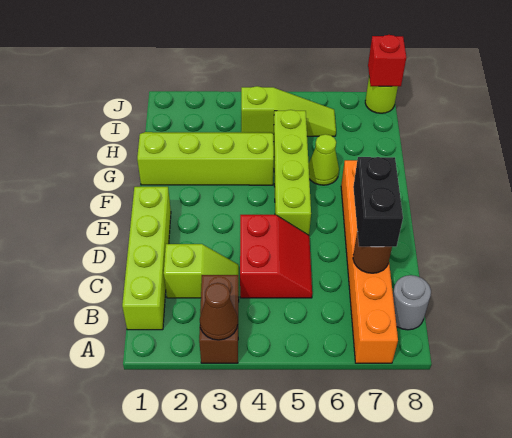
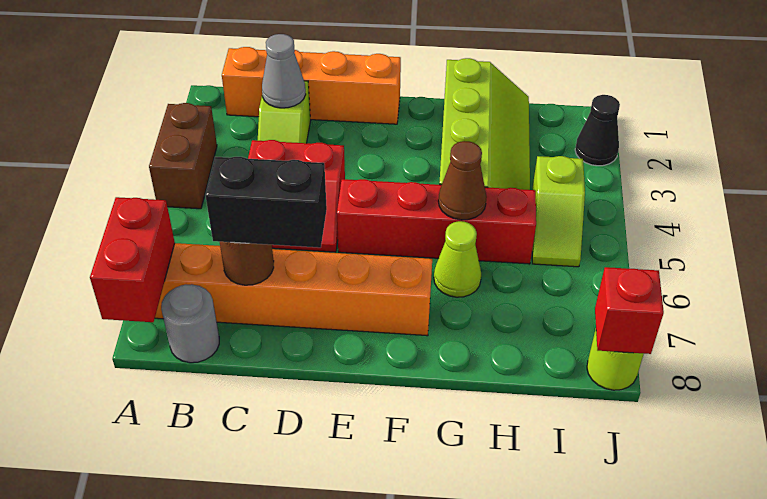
brown 1x2 brick [199,275,239,363] -> brown 1x2 brick turned to [149,103,217,209]
brown 1x1 cone [200,283,238,340] -> brown 1x1 cone moved to [438,141,487,220]
none -> red 1x2 brick [90,197,175,322]
lime 1x4 brick [122,187,171,330] -> orange 1x4 brick [222,47,401,124]
none -> grey 1x1 cone [262,34,306,108]
lime 1x4 brick [273,110,311,235] -> red 1x4 brick [337,179,536,264]
lime 1x3 slope [241,86,336,136] -> lime 1x2 slope [532,156,585,267]
none -> black 1x1 cone [575,95,620,166]

